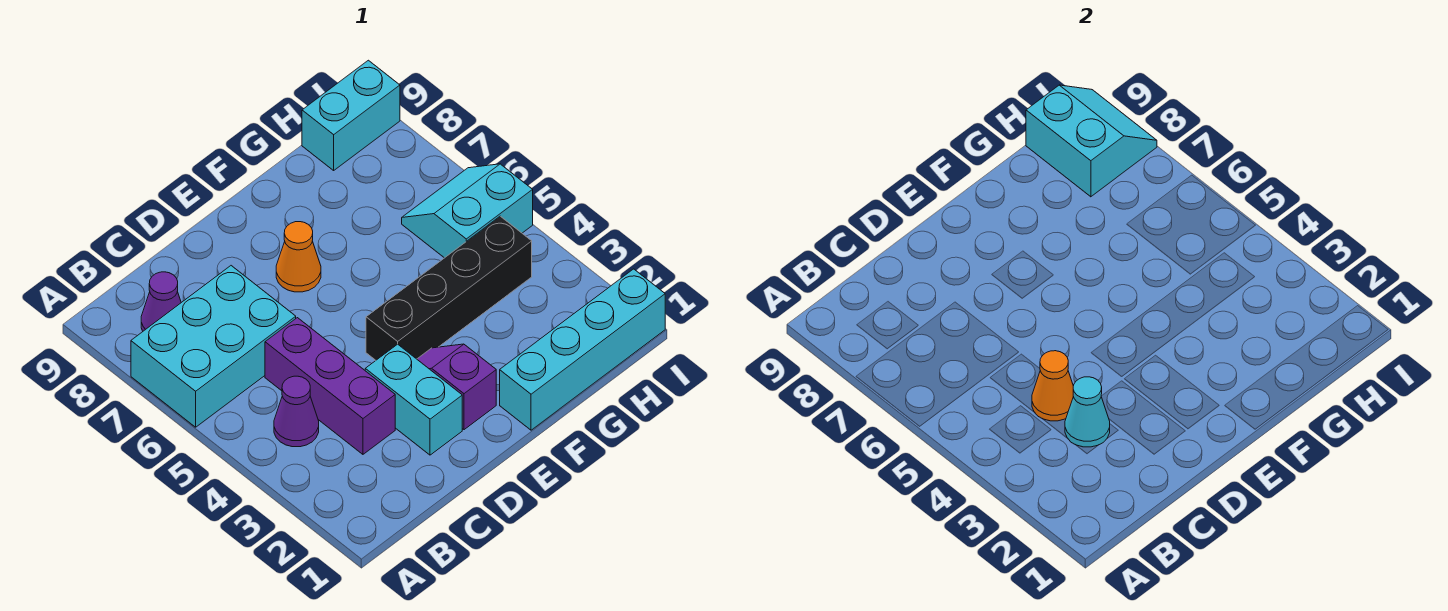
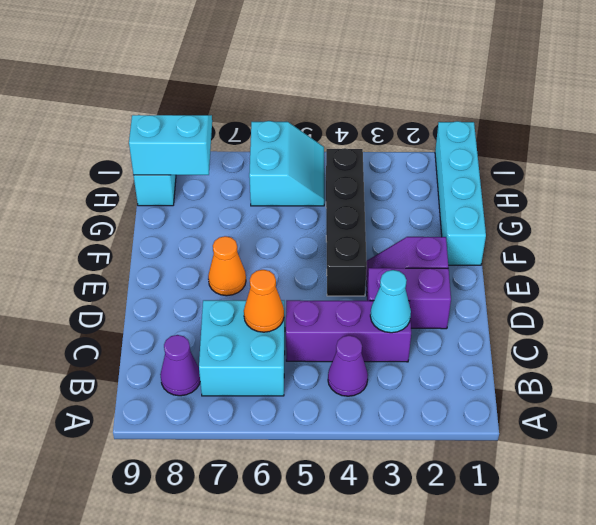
cyan 2x3 brick [131,266,296,427] -> cyan 2x2 brick [199,300,285,396]
orange 1x1 cone [1032,351,1073,421] -> orange 1x1 cone moved to [244,270,284,332]
cyan 1x2 brick [365,344,462,455] -> purple 1x2 brick [367,268,451,329]
cyan 2x2 slope [402,164,533,258] -> cyan 2x2 slope turned to [249,121,324,206]

